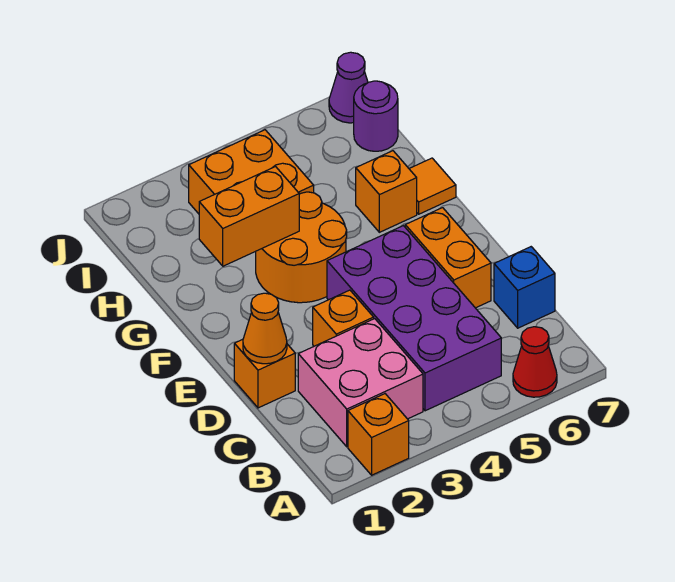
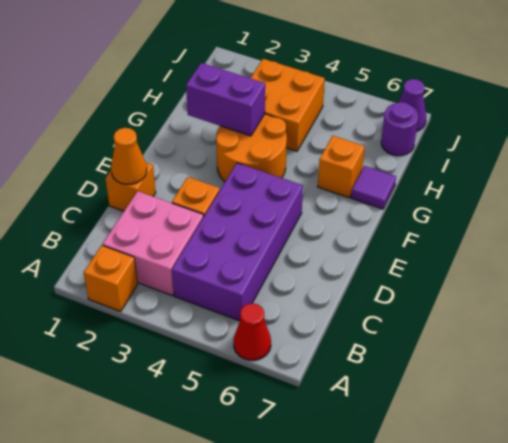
blue 1x1 brick [494,247,555,328] -> none
orange 1x2 brick [405,208,491,308] -> none
orange 1x2 brick [199,167,299,266] -> purple 1x2 brick [186,63,265,136]
orange 1x1 tile [409,158,456,214] -> purple 1x1 tile [351,166,396,209]

